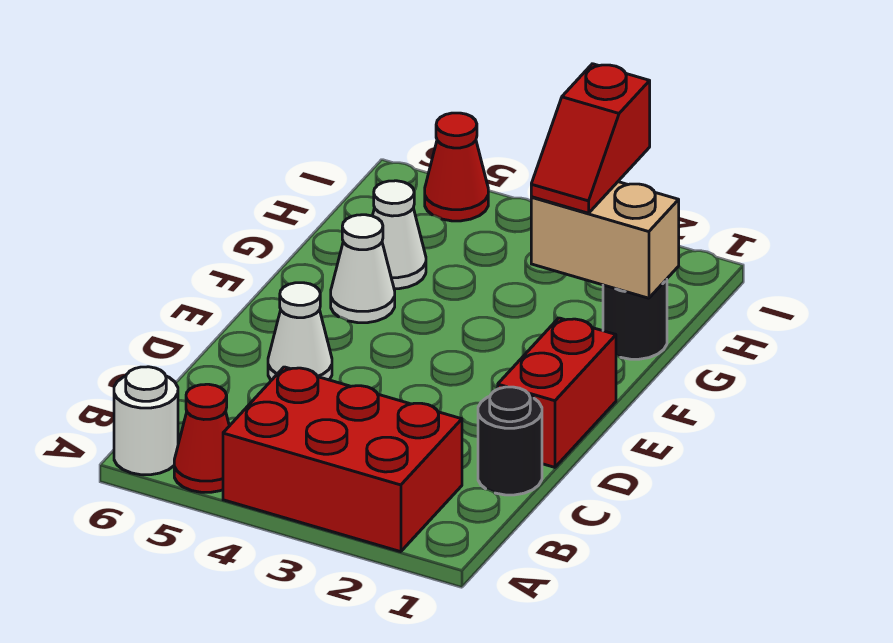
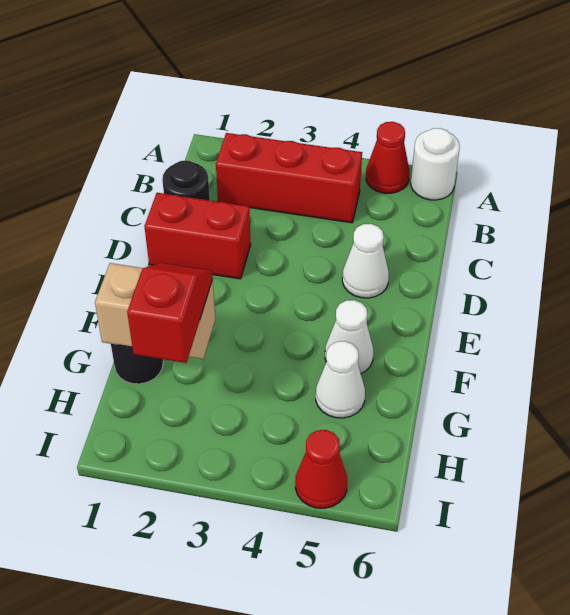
red 2x3 brick [223,367,462,552] -> red 1x3 brick [216,133,362,223]
red 1x2 brick [498,318,616,467] -> red 1x2 brick turned to [144,193,251,279]

